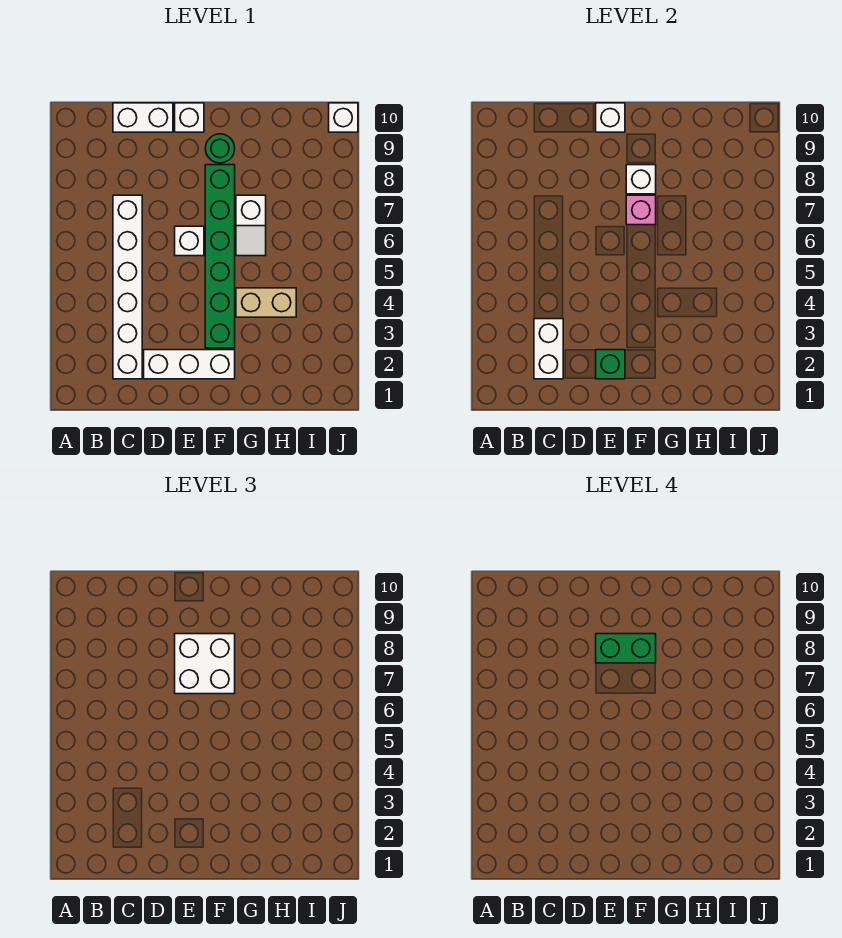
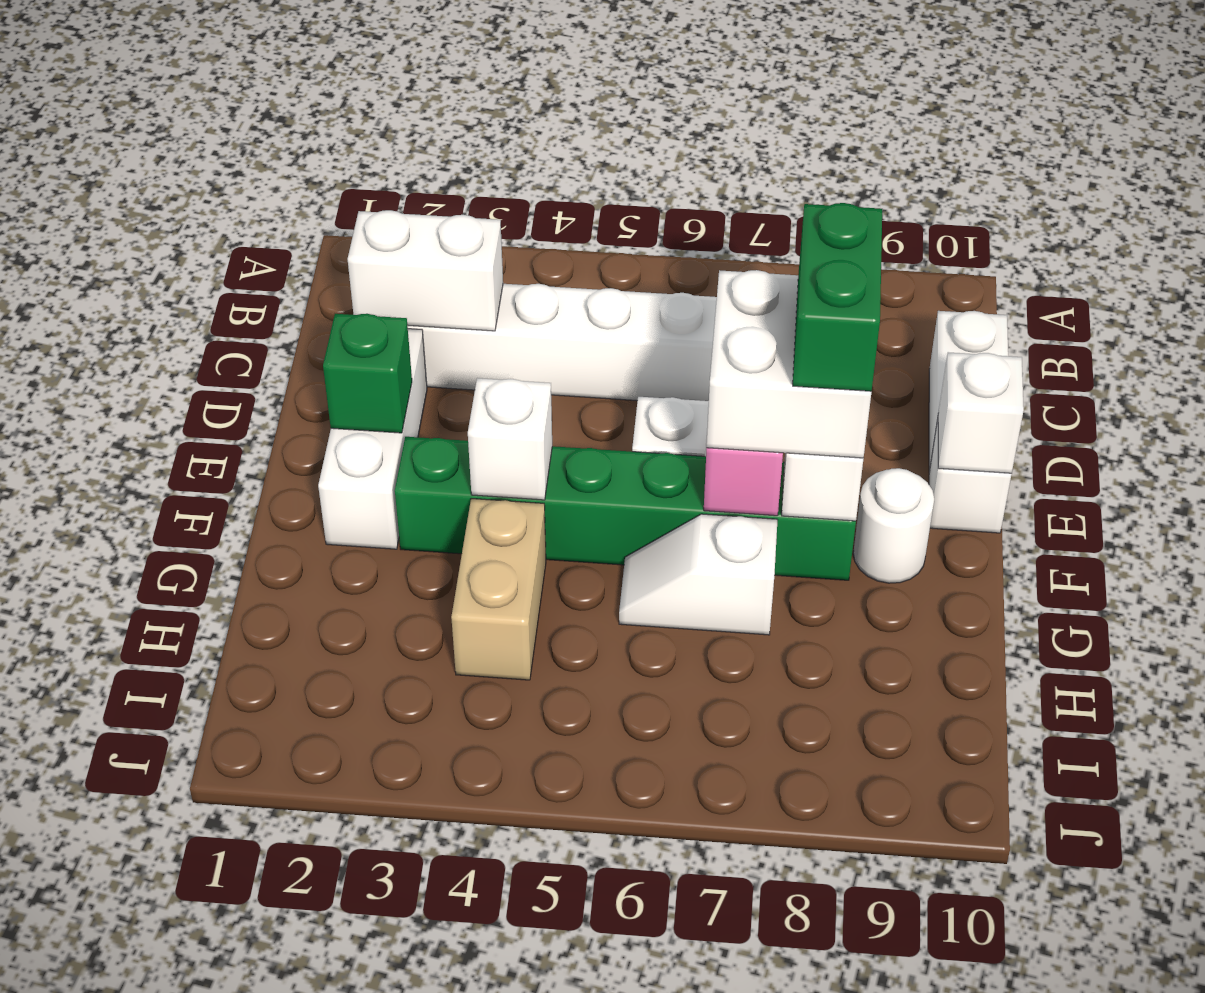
green 1x1 round brick [205,134,235,163] -> white 1x1 round brick [853,468,934,583]
white 1x1 brick [329,103,358,132] -> white 1x1 brick moved to [468,378,552,500]

